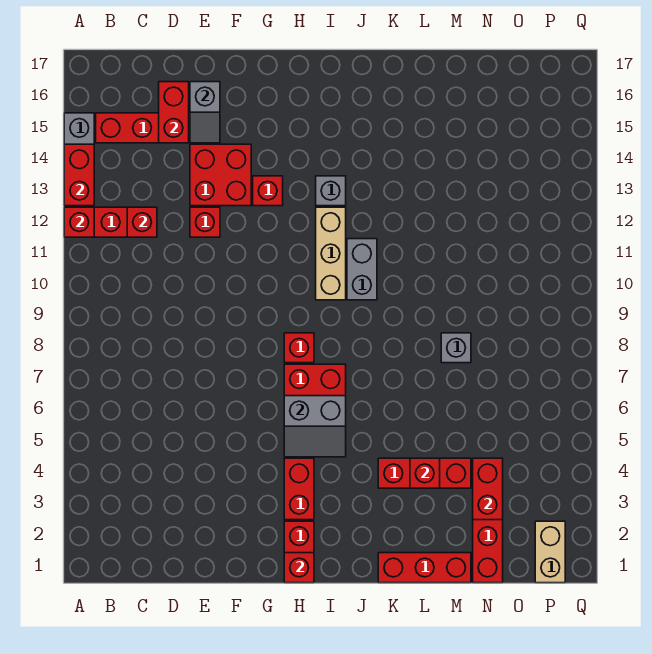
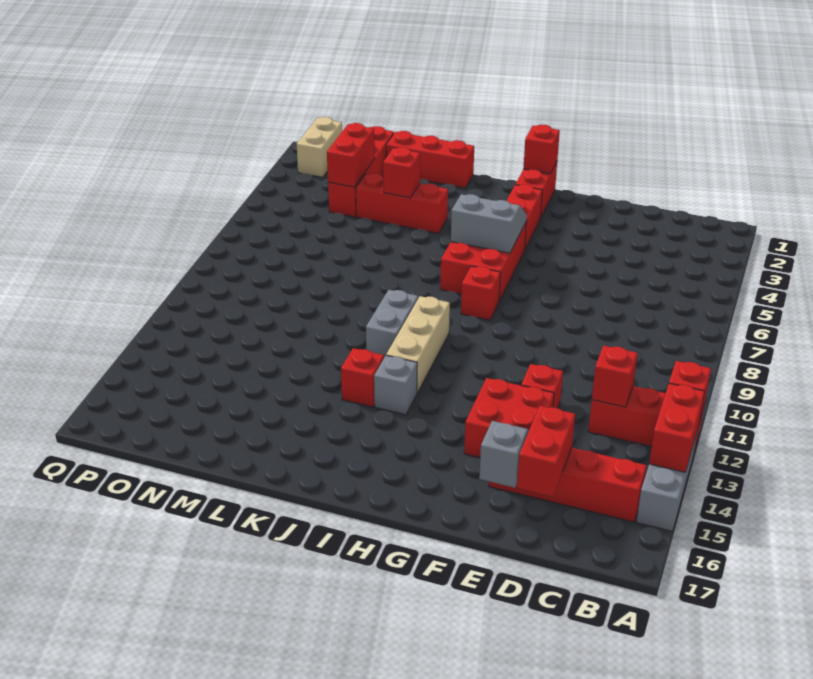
red 1x1 brick [253,176,283,206] -> red 1x1 brick moved to [341,348,384,407]
grey 1x1 brick [441,333,471,363] -> none

